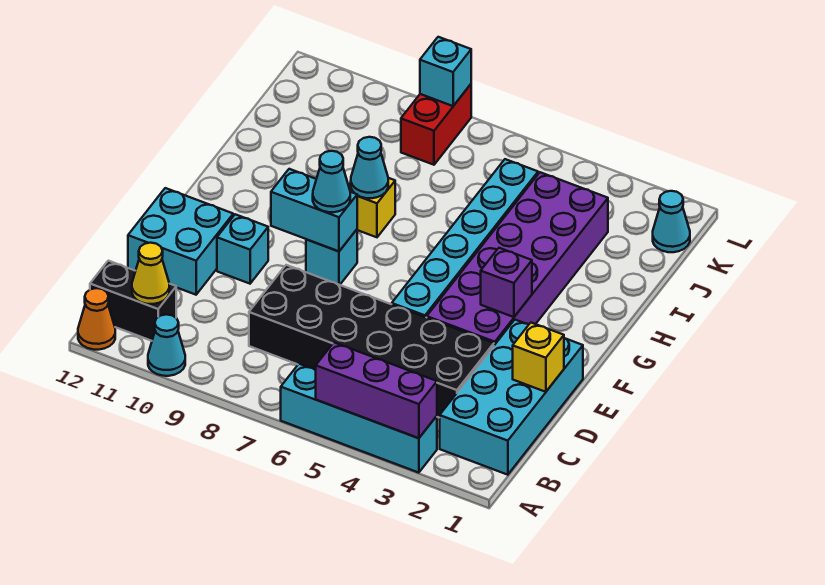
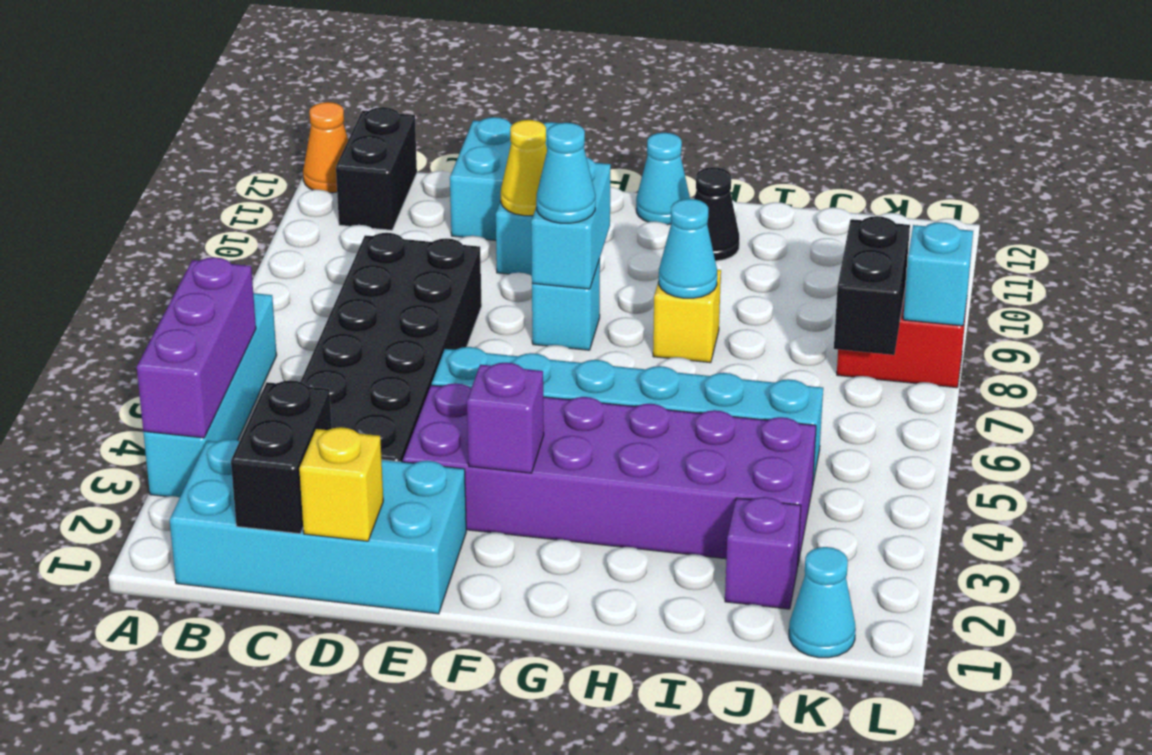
cyan 1x1 cone [148,314,185,376] -> cyan 1x1 cone moved to [636,133,690,225]
yellow 1x1 cone [132,243,169,304] -> yellow 1x1 cone moved to [501,120,547,216]
none -> black 1x2 brick [231,380,332,534]
none -> black 1x1 cone [694,167,739,261]
none -> purple 1x1 brick [725,497,801,609]
none -> black 1x2 brick [834,216,910,355]

